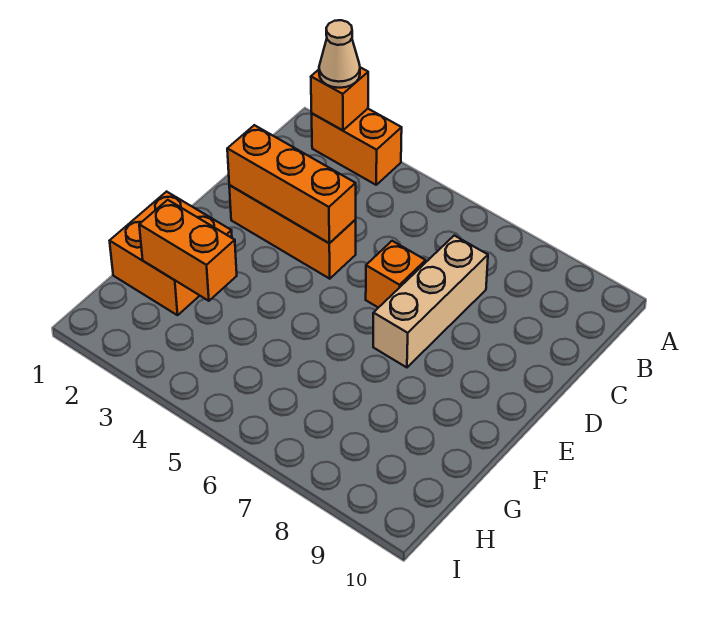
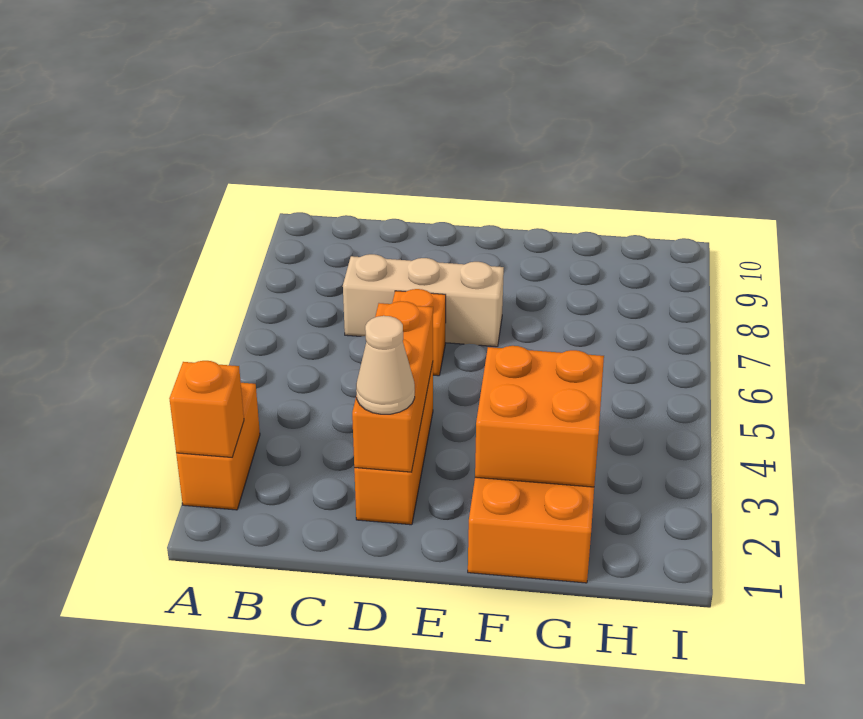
tan 1x1 cone [319,20,360,88] -> tan 1x1 cone moved to [356,316,415,414]
orange 1x2 brick [139,200,237,301] -> orange 2x2 brick [475,346,604,487]

